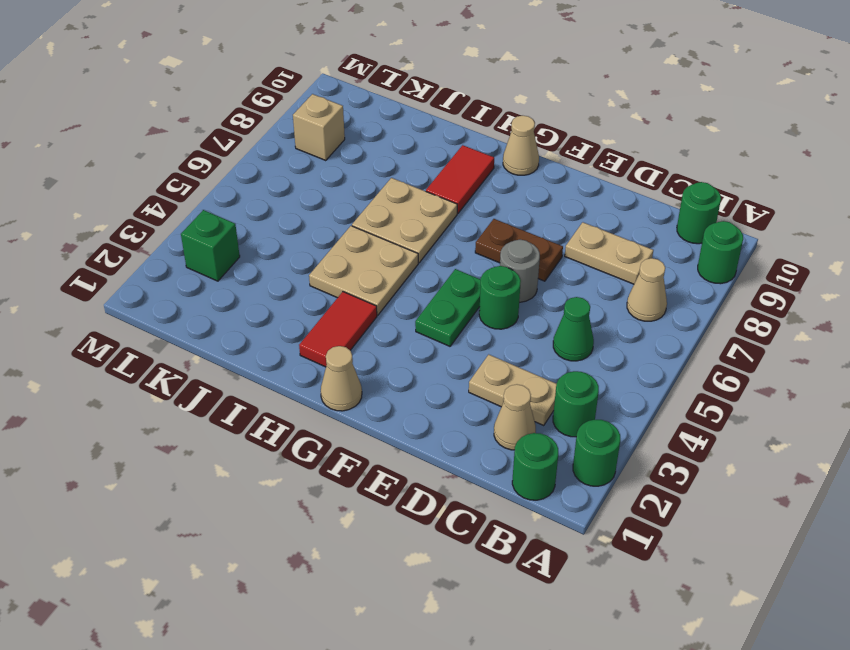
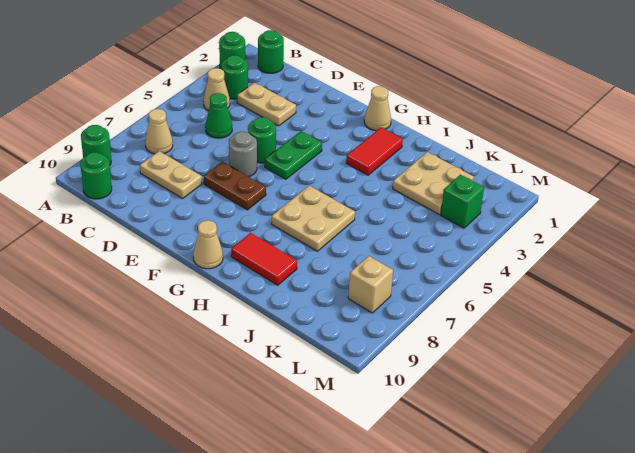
tan 1x1 cone [494,384,536,450] -> tan 1x1 cone moved to [203,68,230,111]
tan 2x2 plate [309,226,418,315] -> tan 2x2 plate moved to [393,152,474,215]
red 1x2 tile [426,145,494,214] -> red 1x2 tile turned to [231,233,297,285]

